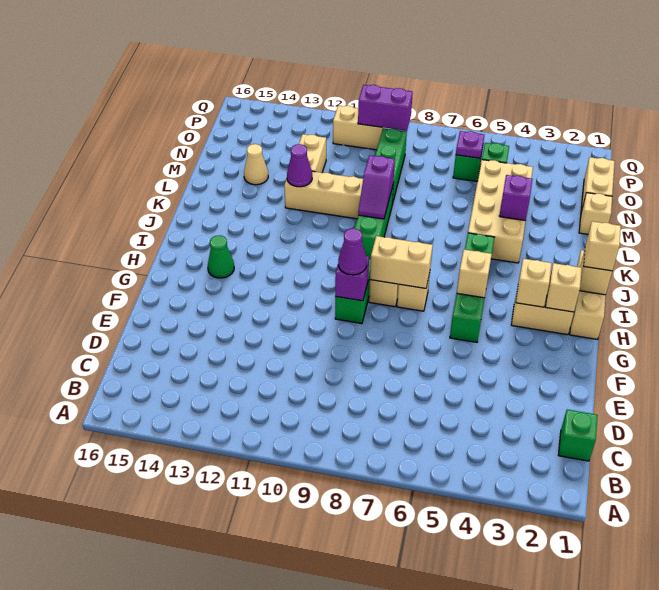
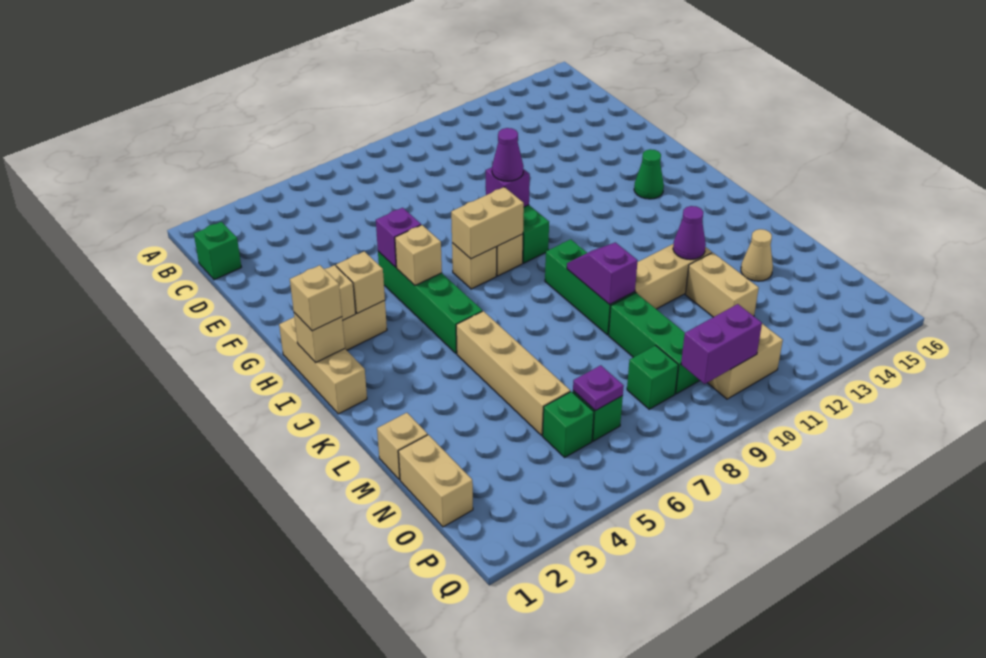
tan 2x4 brick [468,160,533,263] -> tan 1x4 brick [456,311,570,435]
purple 1x1 brick [499,175,532,221] -> purple 1x1 brick moved to [376,208,421,267]
none -> green 1x1 brick [627,346,678,409]

